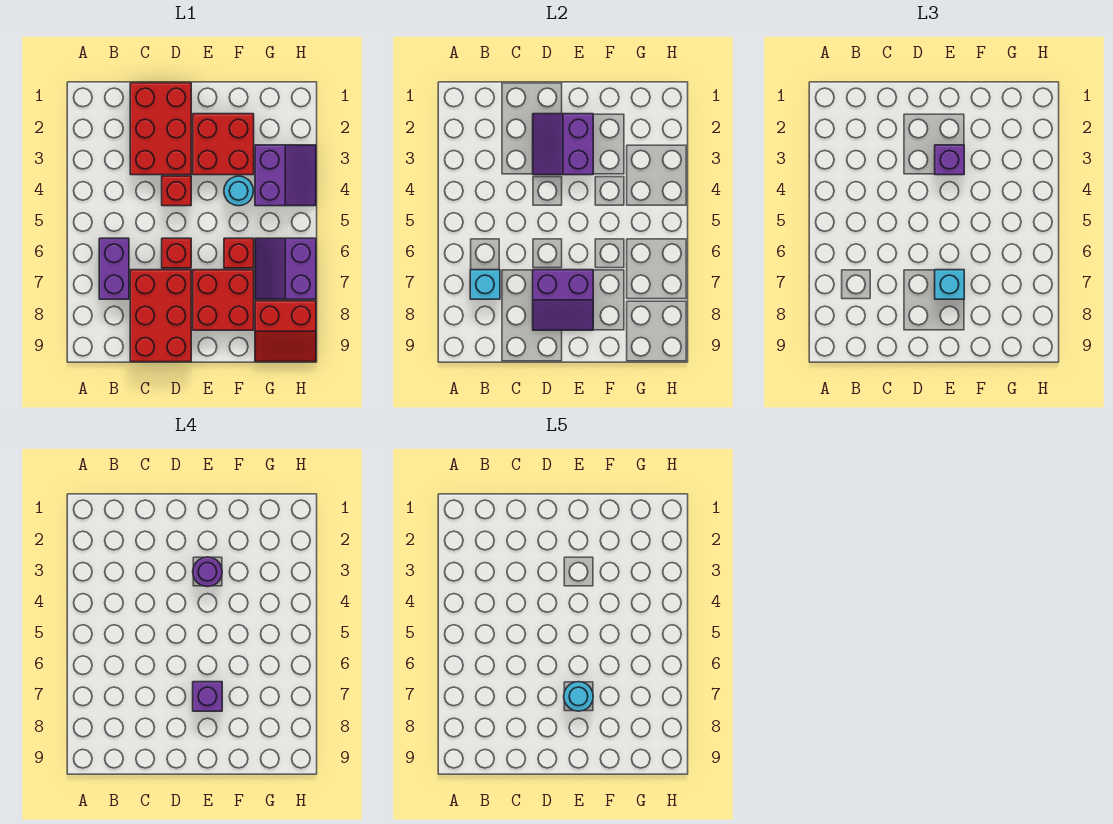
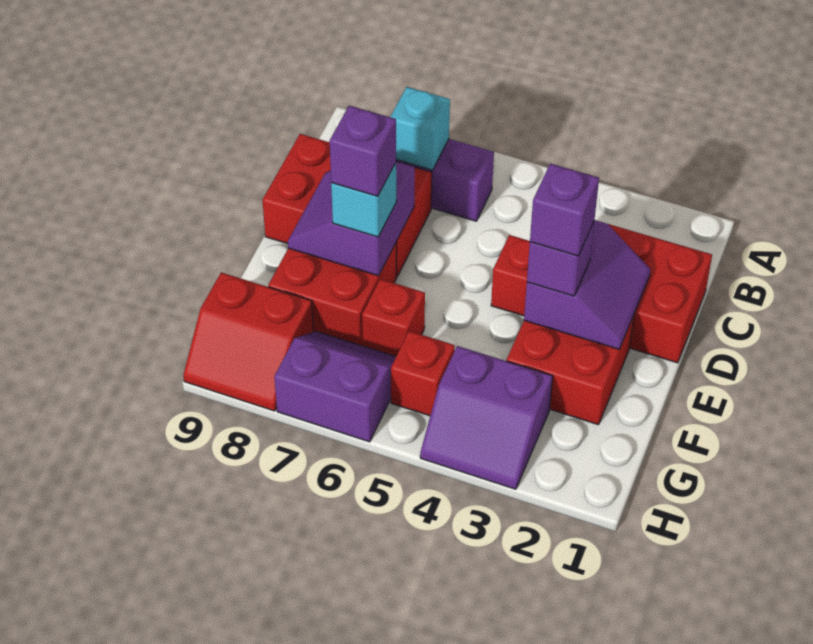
purple 2x2 slope [533,114,593,175] -> purple 2x2 slope turned to [524,220,651,349]
red 1x1 brick [162,238,191,268] -> red 1x1 brick moved to [391,331,455,416]
purple 1x1 round brick [193,557,222,587] -> purple 1x1 brick [530,164,599,256]
cyan 1x1 round brick [564,682,593,711] -> none
cyan 1x1 round brick [224,176,253,206] -> none
red 2x2 slope [255,301,316,362] -> red 2x2 slope turned to [183,273,313,411]

